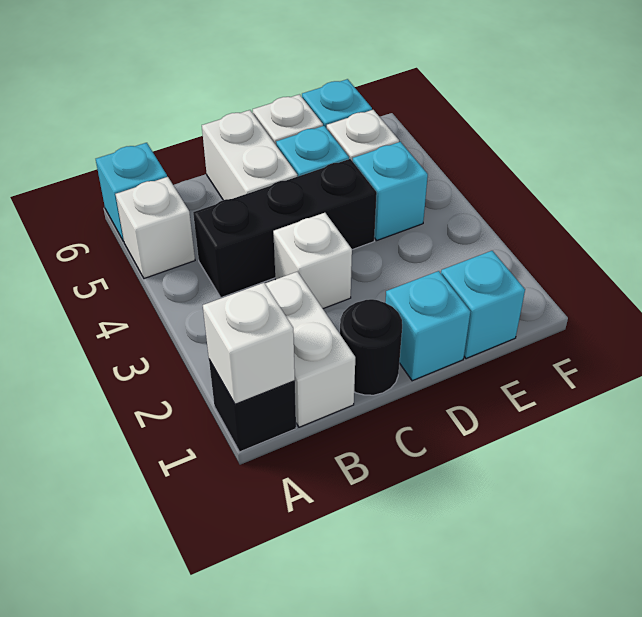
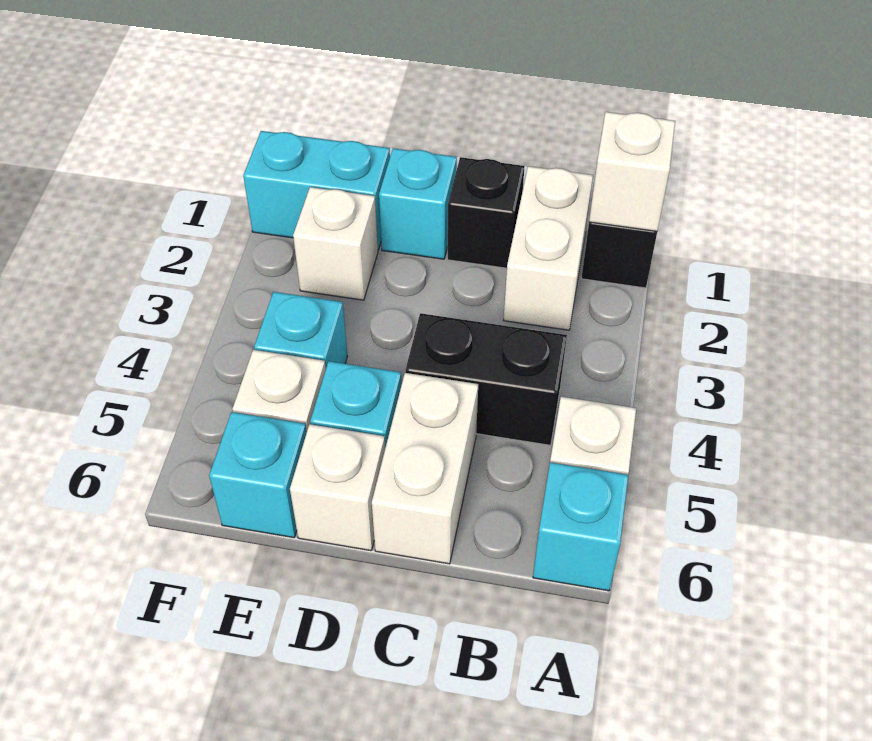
black 1x3 brick [193,159,377,298] -> black 1x2 brick [406,313,567,445]
black 1x1 round brick [340,299,402,395] -> black 1x1 brick [448,157,525,268]
white 1x1 brick [273,213,352,309] -> white 1x1 brick moved to [293,187,378,300]
cyan 1x1 brick [441,251,525,359] -> cyan 1x2 brick [243,131,390,250]

